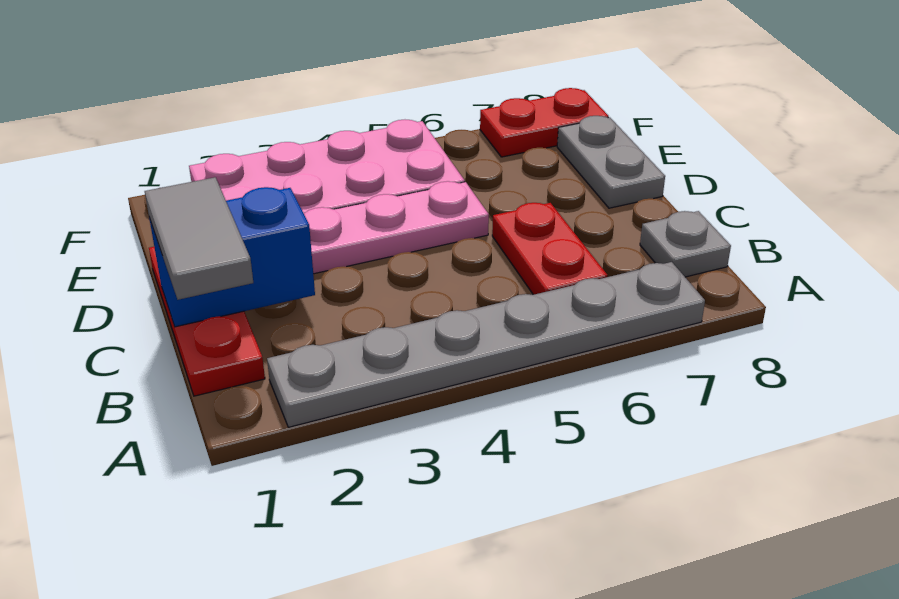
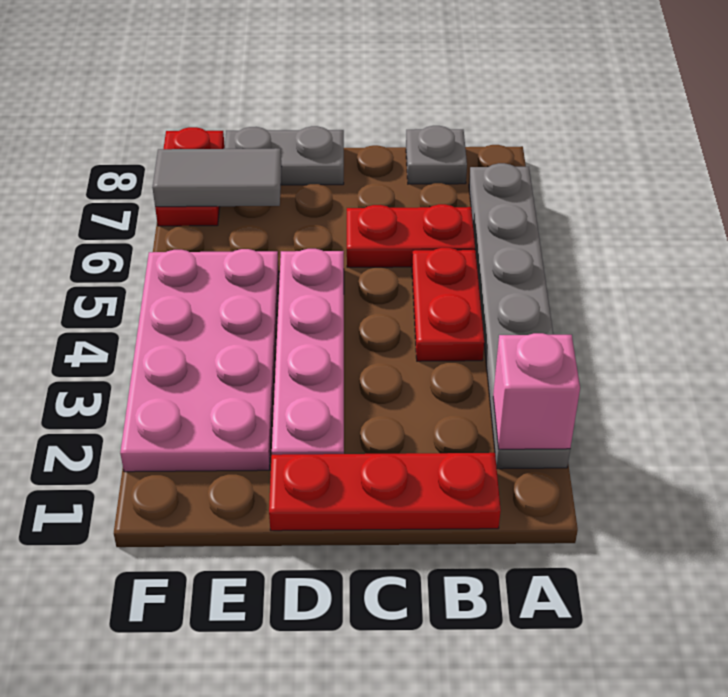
none -> pink 1x1 brick [493,333,580,449]
grey 1x2 tile [145,177,253,300] -> grey 1x2 tile moved to [152,148,282,207]
none -> red 1x2 plate [412,248,484,361]
blue 1x2 brick [149,187,315,327] -> none

